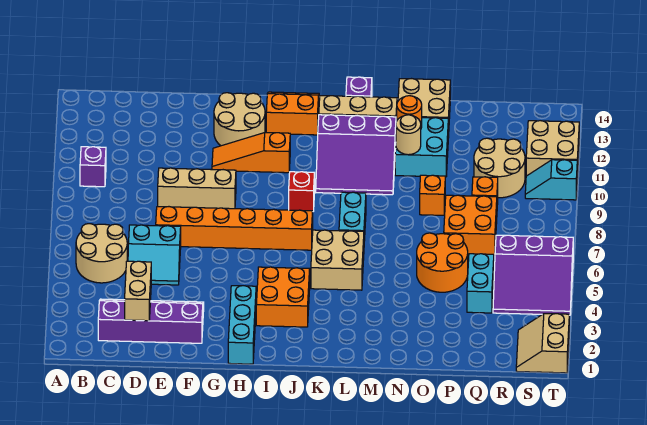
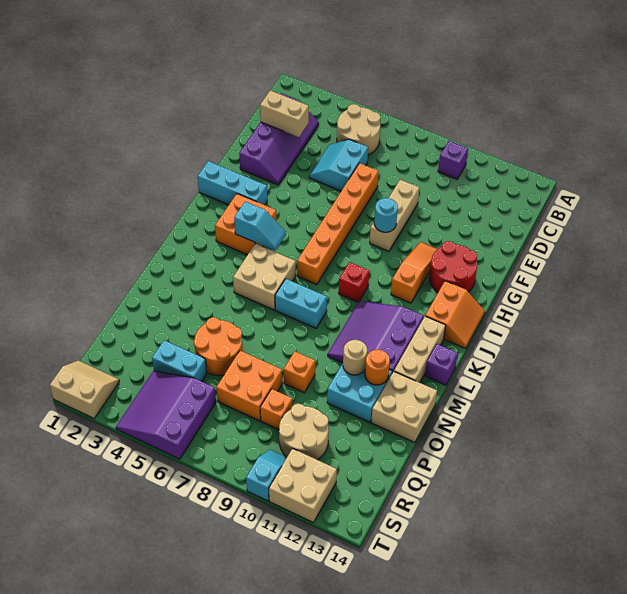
none -> cyan 1x1 round brick [374,198,398,232]
tan 2x2 round brick [214,93,265,146] -> red 2x2 round brick [429,241,477,292]
none -> cyan 1x2 slope [234,202,286,251]

